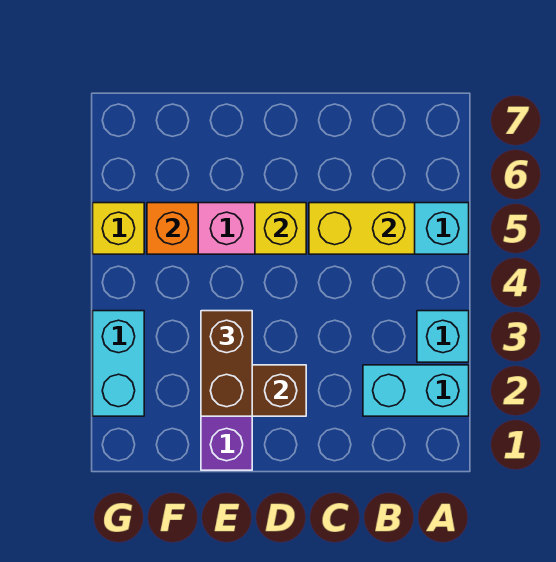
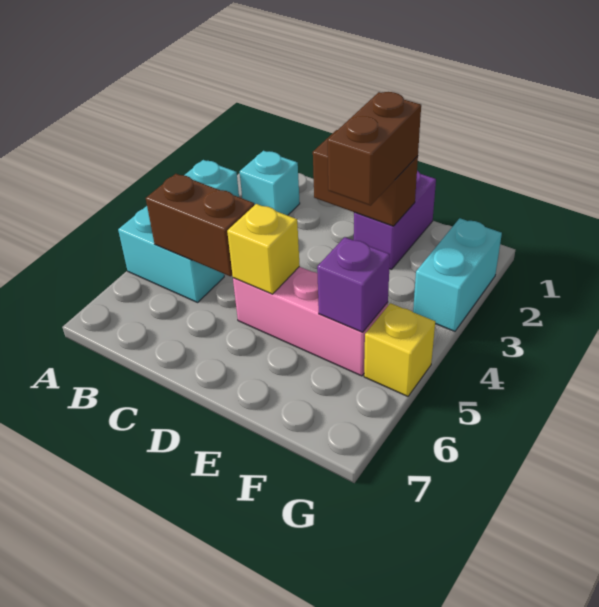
cyan 1x2 brick [363,365,469,416] -> cyan 1x1 brick [240,151,300,215]
yellow 1x2 brick [309,203,415,254] -> brown 1x2 brick [146,174,254,276]
orange 1x1 brick [147,203,198,254] -> purple 1x1 brick [317,237,390,332]

